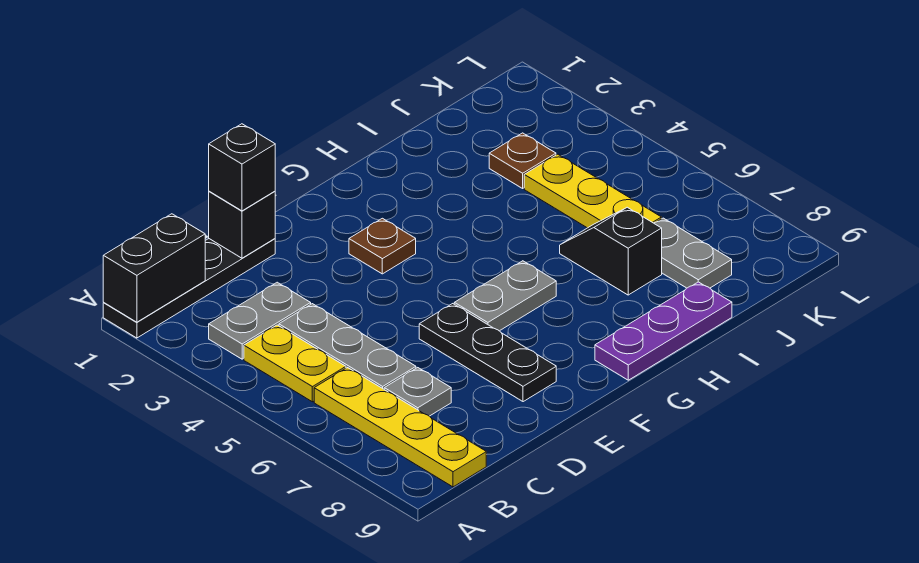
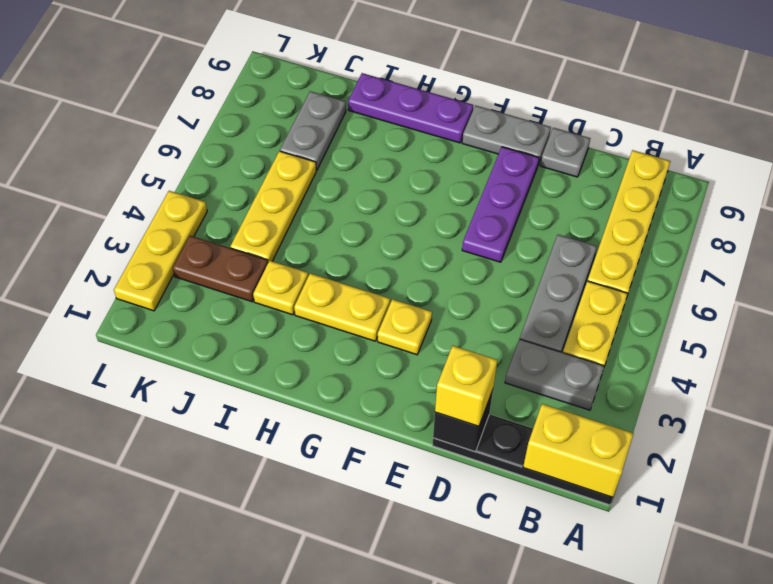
black 1x2 brick [103,214,205,322] -> yellow 1x2 brick [523,404,634,497]
grey 1x1 plate [384,368,451,416] -> grey 1x1 plate moved to [540,128,590,177]
black 1x1 brick [209,124,275,211] -> yellow 1x1 brick [435,346,497,426]
black 1x3 plate [419,304,556,402] -> purple 1x3 plate [462,147,539,262]
brown 1x1 plate [349,218,416,274] -> yellow 1x1 plate [378,299,432,355]
grey 1x2 plate [454,261,556,331] -> grey 1x2 plate moved to [462,105,551,165]
none -> yellow 1x2 plate [294,273,390,341]
none -> yellow 1x1 plate [253,261,308,315]
black 1x2 slope [560,207,662,295] -> none
brown 1x1 plate [489,133,556,188] -> brown 1x2 plate [173,236,268,302]
none -> yellow 1x3 plate [114,191,207,311]

